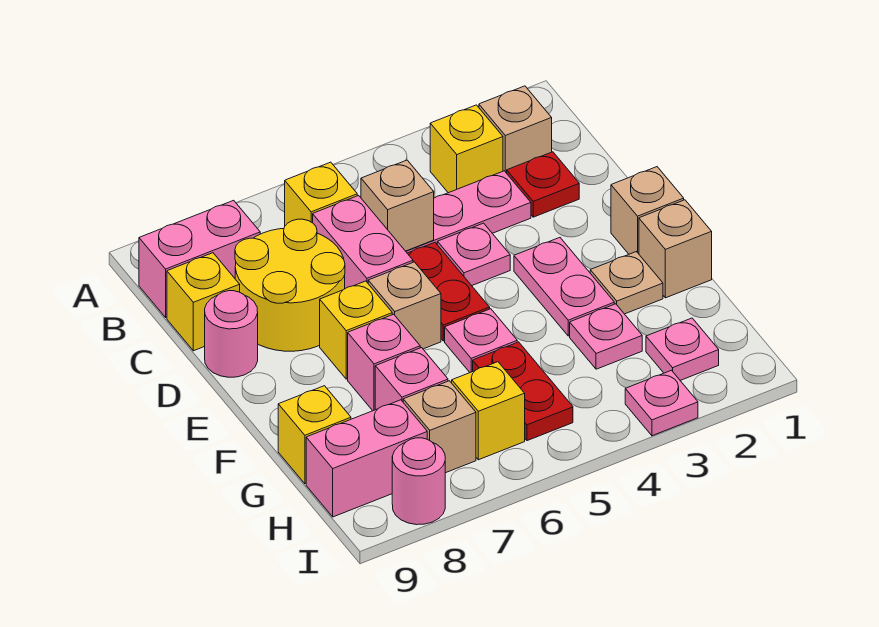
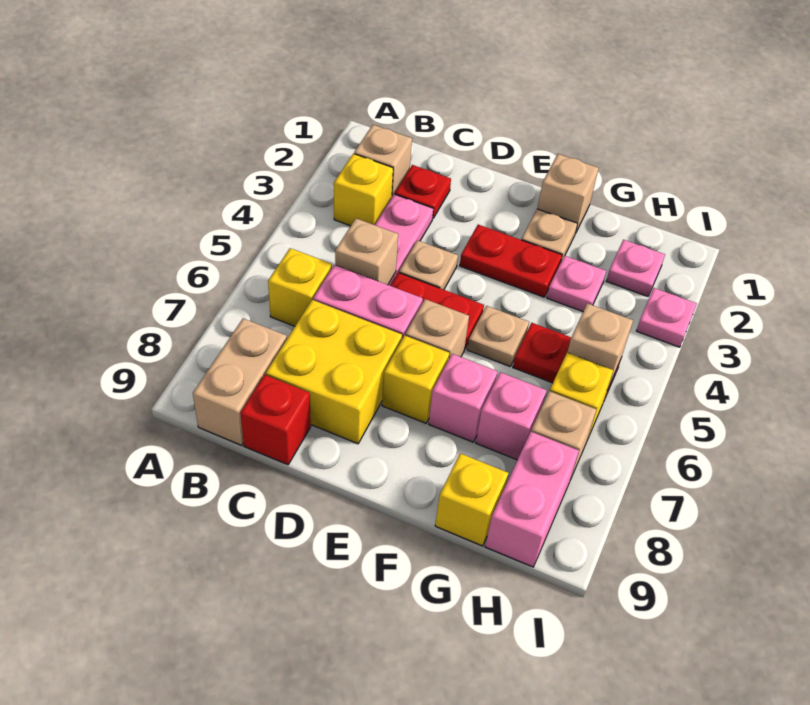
pink 1x2 brick [139,200,260,317] -> tan 1x2 brick [193,318,287,445]
yellow 2x2 round brick [235,219,345,351] -> yellow 2x2 brick [266,300,402,444]
yellow 1x1 brick [167,253,240,351] -> red 1x1 brick [240,375,311,465]
pink 1x1 plate [437,223,510,286] -> tan 1x1 plate [399,240,458,290]
pink 1x1 round brick [205,291,258,377] -> none
tan 1x1 brick [611,167,684,254] -> tan 1x1 brick moved to [567,303,633,388]
pink 1x2 plate [514,238,614,336] -> red 1x2 plate [460,225,562,297]
pink 1x1 plate [445,309,517,372] -> tan 1x1 plate [467,306,529,366]
pink 1x1 round brick [392,438,445,525] -> none

